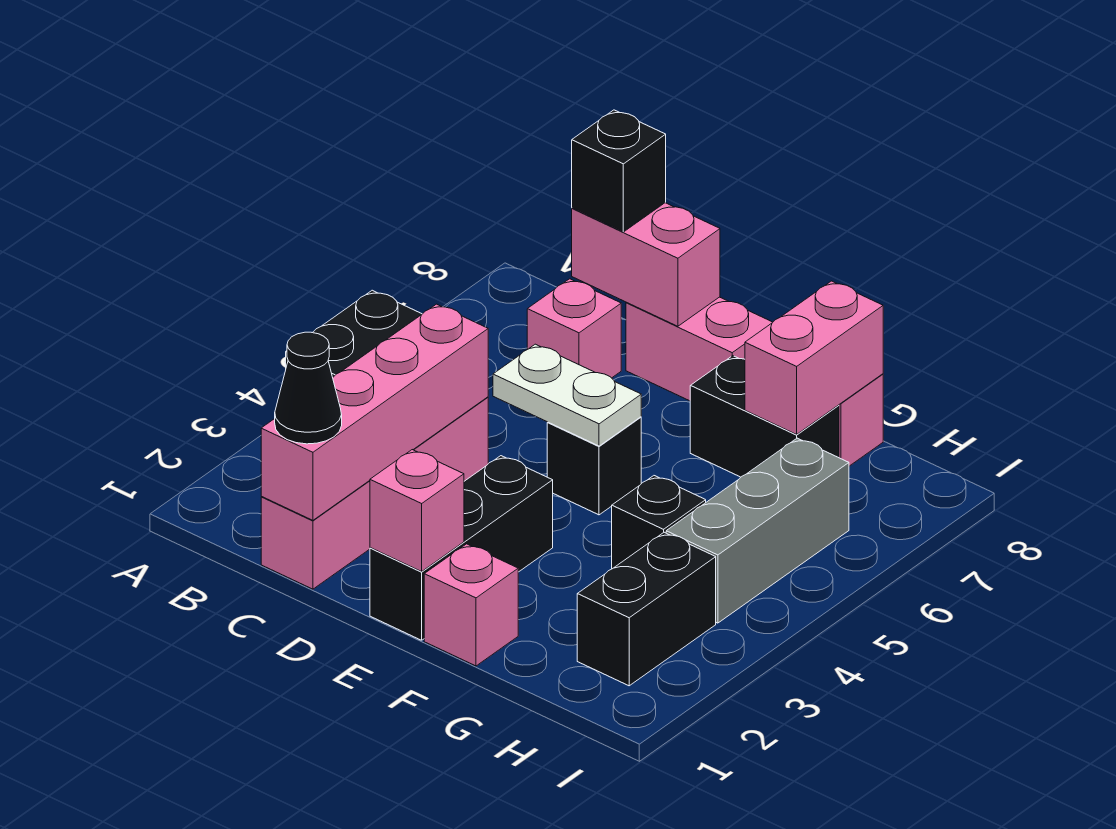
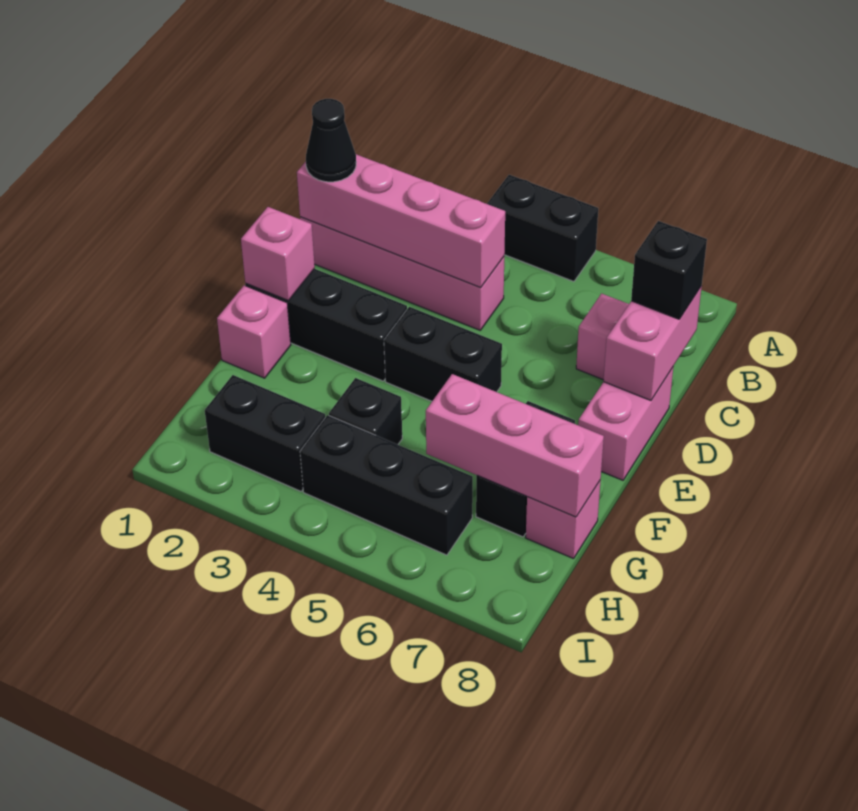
white 1x2 plate [493,344,641,446] -> none
black 1x1 brick [547,417,641,515] -> black 1x2 brick [384,307,502,401]
pink 1x2 brick [745,281,883,434] -> pink 1x3 brick [426,374,604,517]
grey 1x3 brick [666,438,849,623] -> black 1x3 brick [300,415,473,555]

